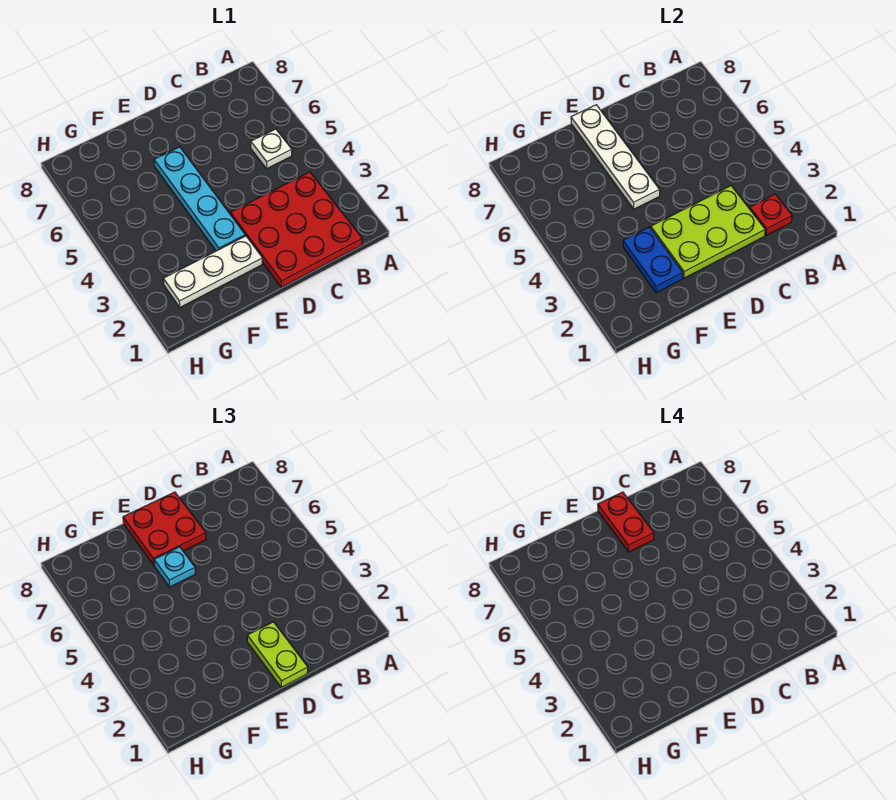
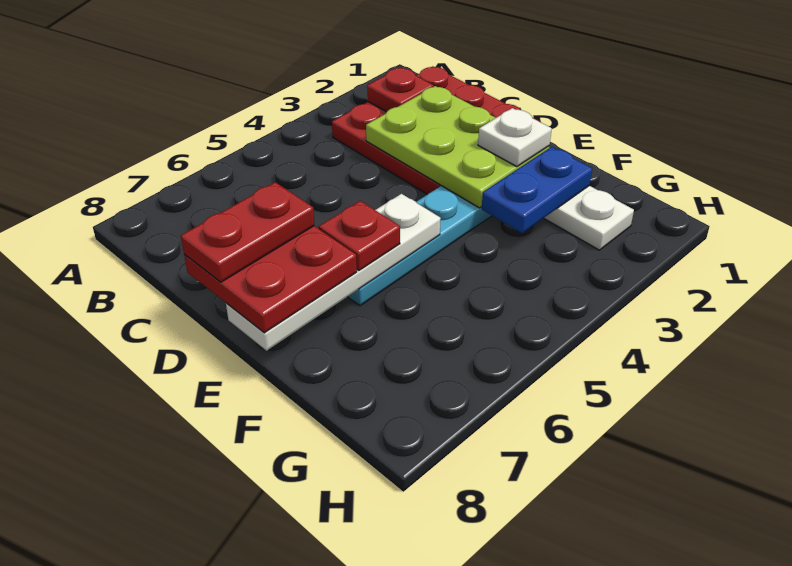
white 1x1 plate [251,129,292,169] -> white 1x1 plate moved to [478,108,552,167]
lime 1x2 plate [247,622,308,687] -> none
cyan 1x1 plate [154,547,195,587] -> red 1x1 plate [319,201,400,270]

